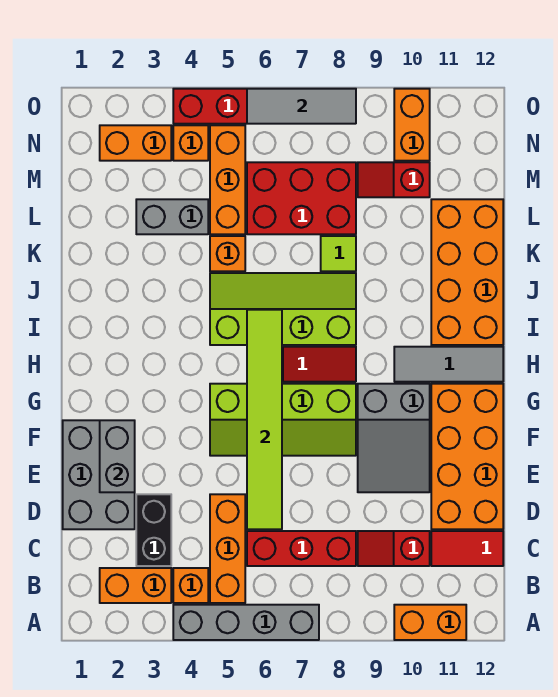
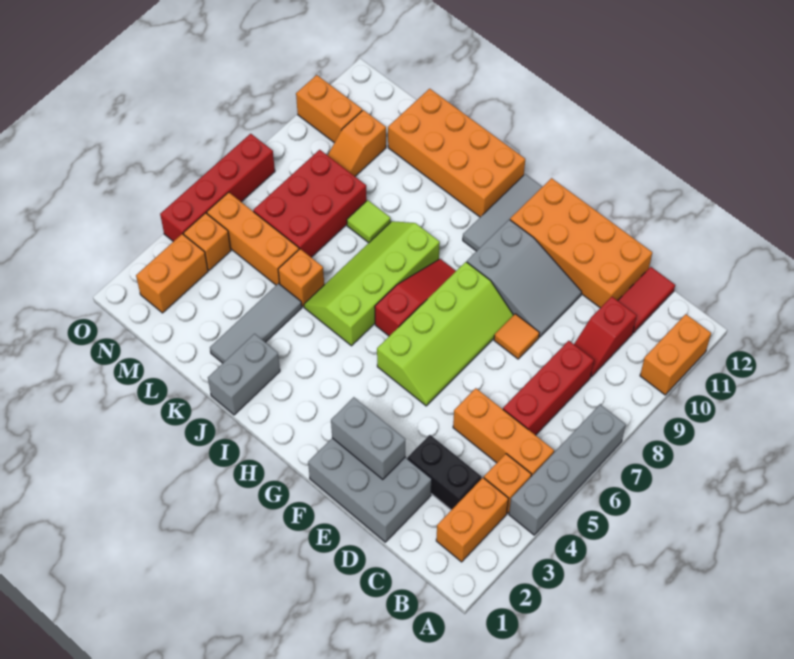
lime 1x6 tile [247,310,282,529] -> none
none -> orange 1x1 tile [494,314,539,359]
grey 1x2 brick [136,199,208,234] -> grey 1x2 brick moved to [208,334,280,415]
red 1x2 slope [358,162,430,197] -> orange 1x2 slope [328,110,386,176]
grey 1x3 tile [247,89,356,124] -> grey 1x3 tile moved to [210,283,302,363]

